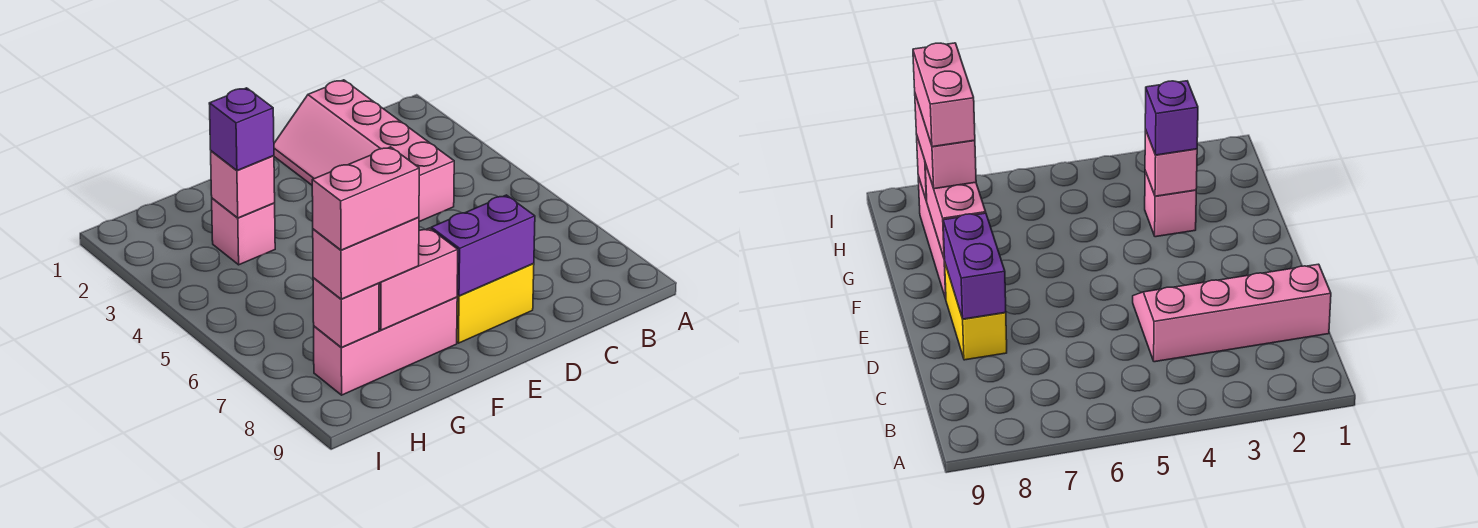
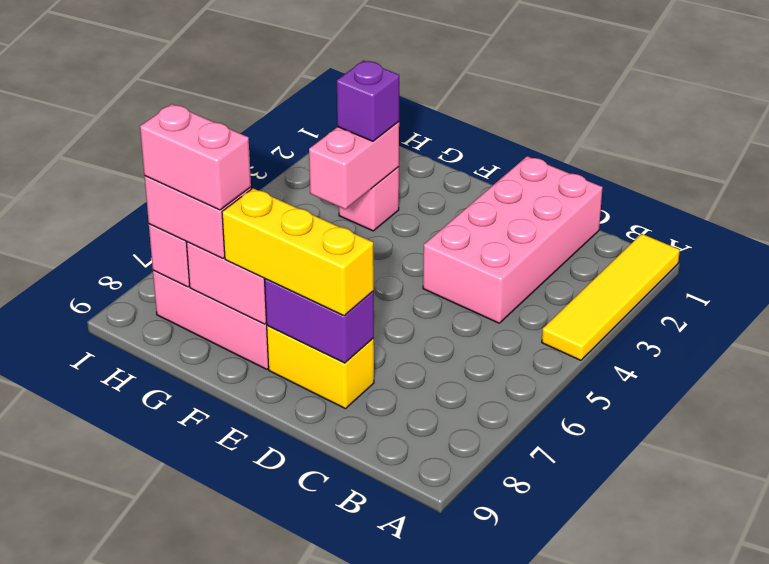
none -> yellow 1x4 tile [542,234,680,360]
pink 2x4 slope [274,80,454,222] -> pink 2x4 brick [423,156,603,323]
none -> yellow 1x3 brick [222,188,374,316]
pink 1x1 brick [211,151,275,218] -> pink 1x2 brick [309,122,399,209]

